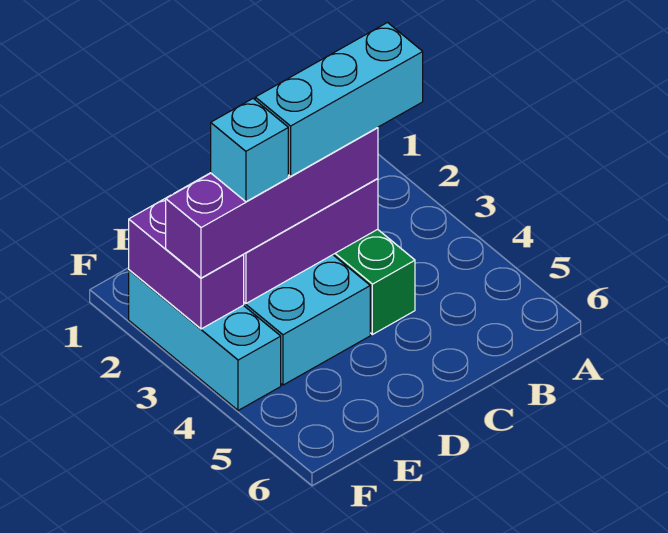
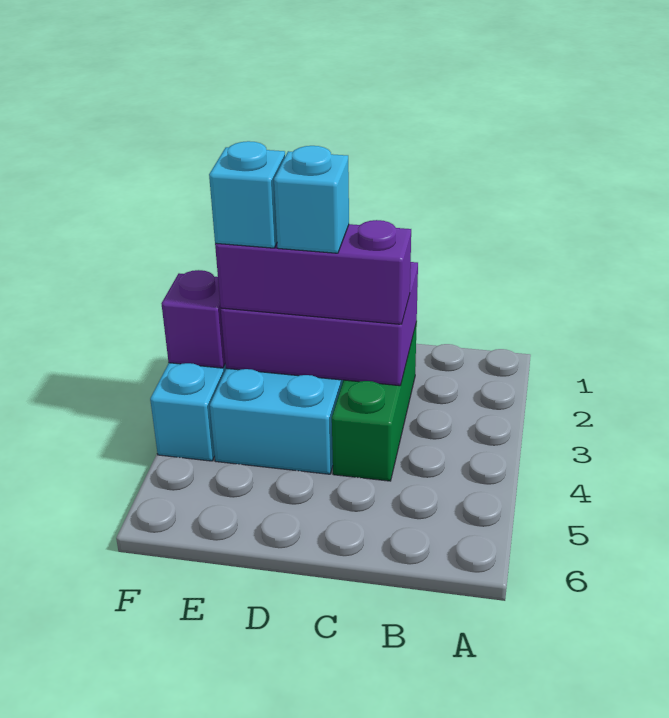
cyan 1x3 brick [255,23,423,176] -> cyan 1x1 brick [274,146,349,253]
purple 1x4 brick [166,128,378,278] -> purple 1x3 brick [215,220,411,324]
purple 1x2 brick [129,195,244,329] -> purple 1x1 brick [161,270,225,368]

